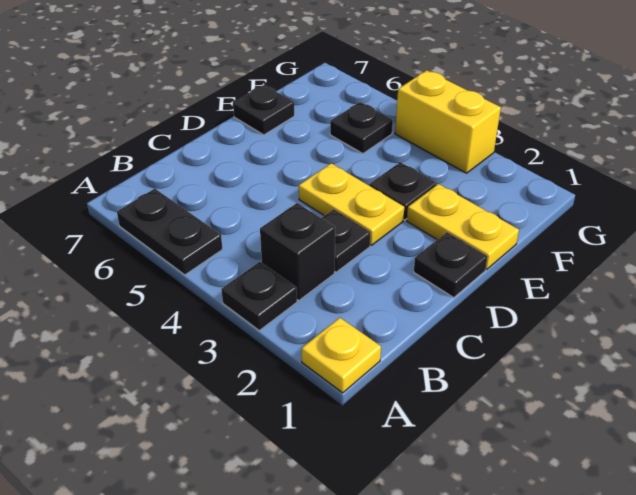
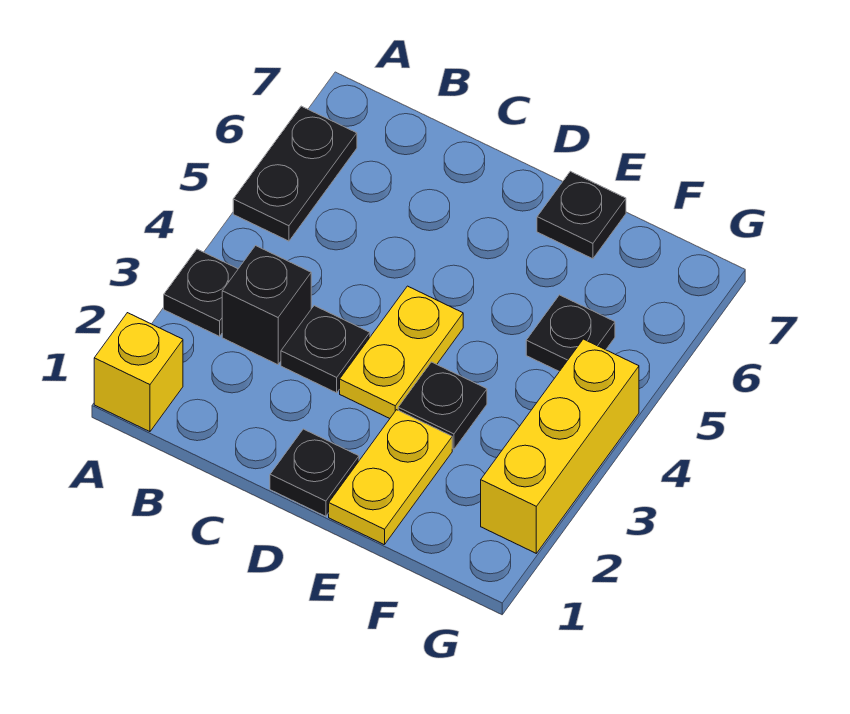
yellow 1x1 plate [302,318,381,393] -> yellow 1x1 brick [94,313,183,432]
yellow 1x2 brick [395,70,501,173] -> yellow 1x3 brick [481,339,639,553]

